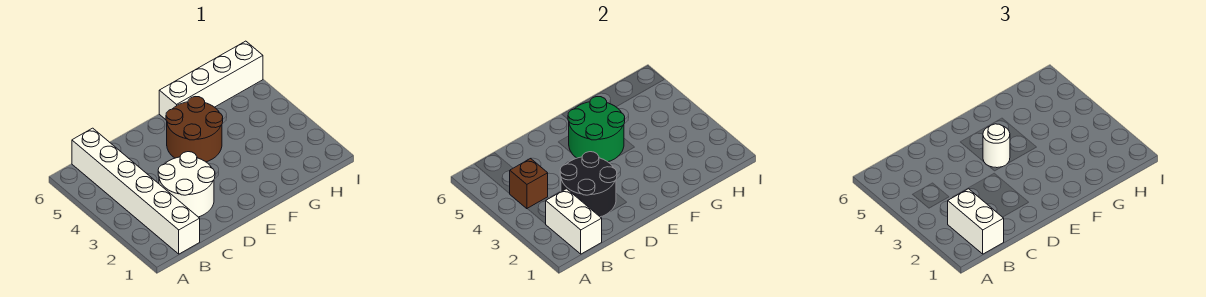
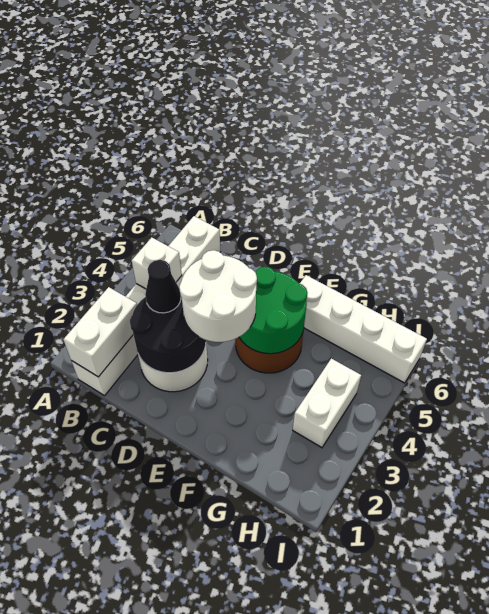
white 1x2 brick [948,189,1004,254] -> white 1x2 brick moved to [293,359,361,448]
brown 1x1 brick [510,158,548,209] -> white 1x1 brick [132,237,182,289]
none -> black 1x1 cone [145,260,181,313]
white 1x1 round brick [983,124,1010,168] -> white 2x2 round brick [179,250,257,342]

